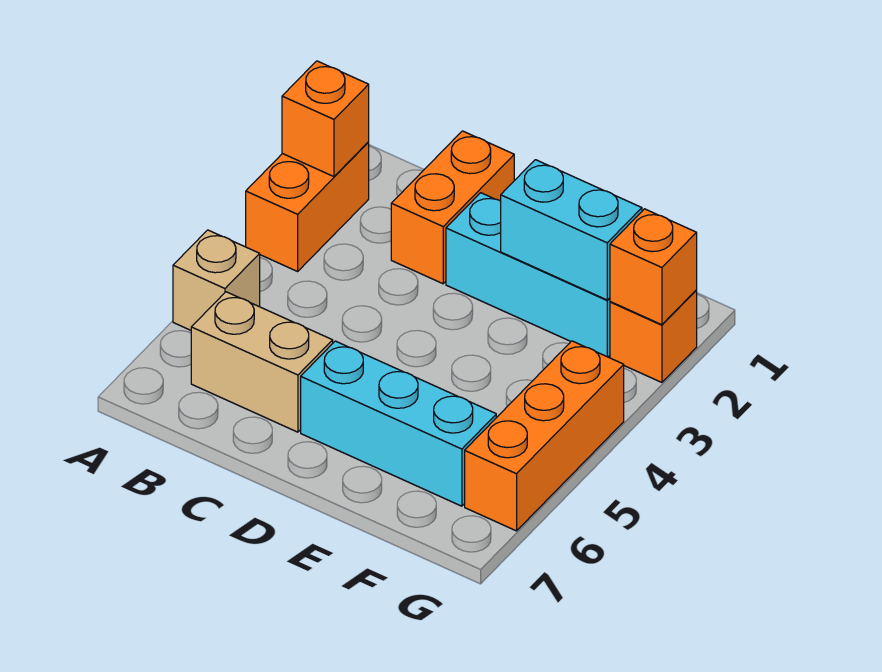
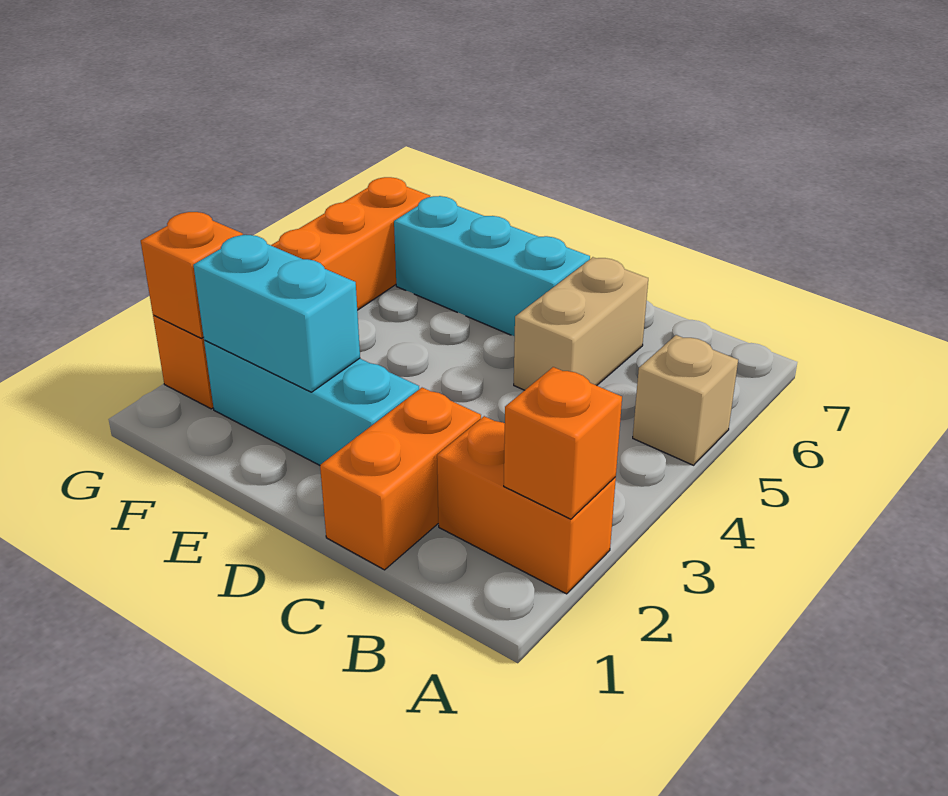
orange 1x2 brick [246,142,369,271] -> orange 1x2 brick turned to [437,416,616,594]
tan 1x2 brick [191,292,333,432] -> tan 1x2 brick turned to [514,257,648,390]

